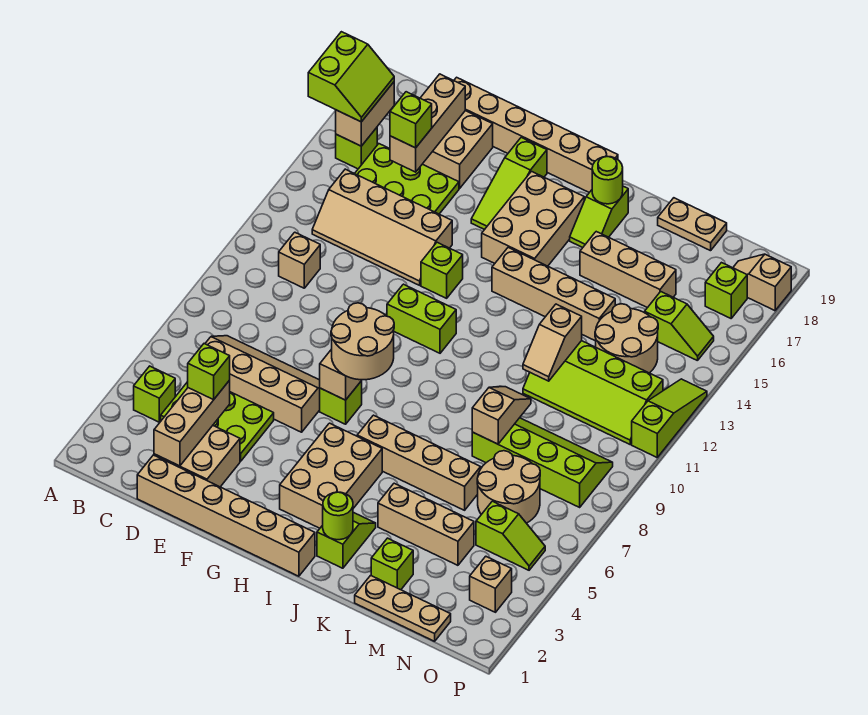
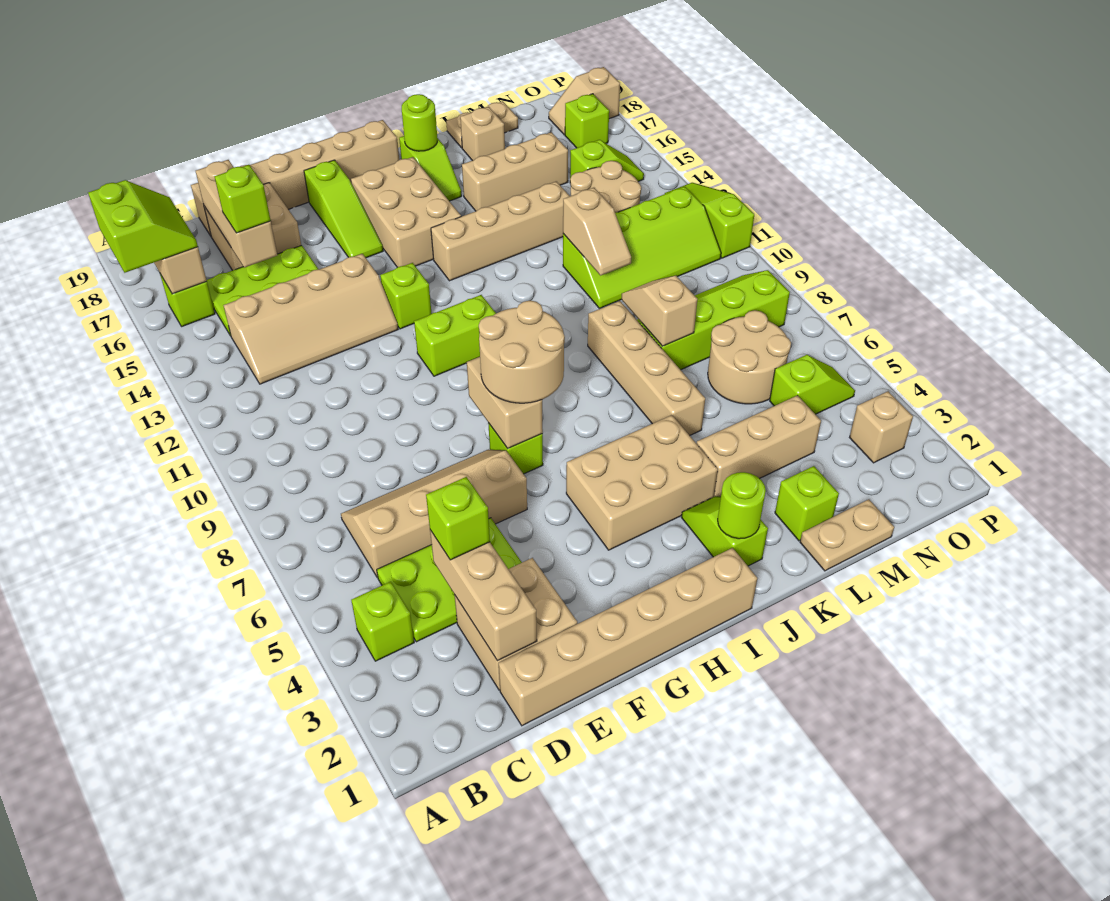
tan 1x1 brick [279,232,320,288] -> tan 1x1 brick moved to [460,107,505,161]
tan 2x3 brick [280,423,382,528] -> tan 2x3 brick turned to [566,415,718,550]
tan 1x4 brick [357,415,481,510] -> tan 1x4 brick turned to [588,301,705,435]
tan 1x3 plate [355,575,451,641] -> tan 1x2 plate [800,499,894,571]

